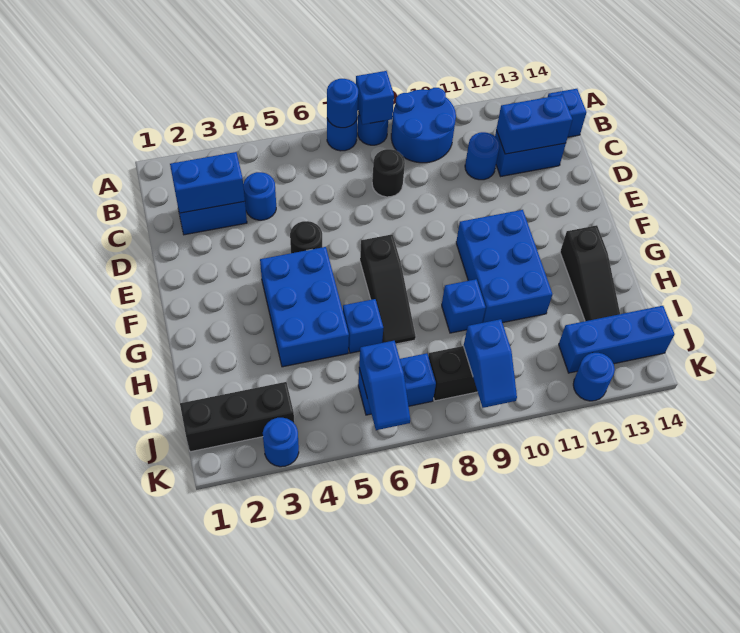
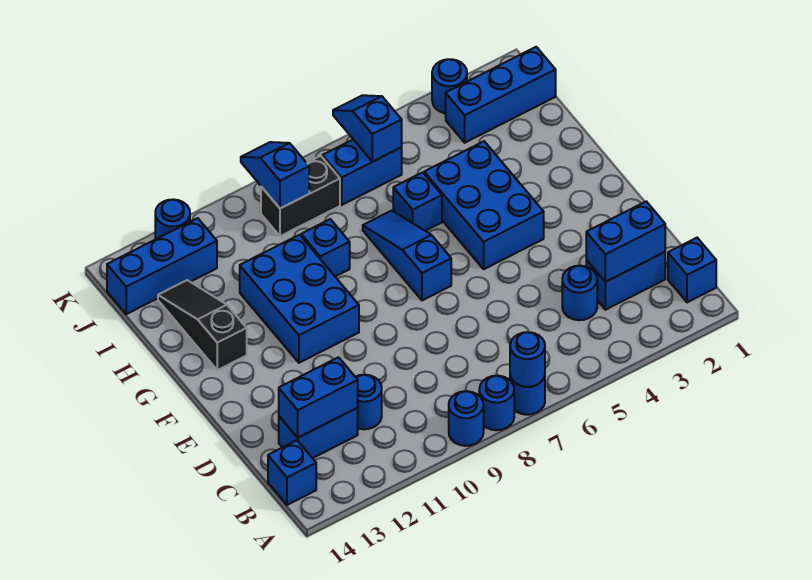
blue 1x1 brick [356,71,394,124] -> blue 1x1 brick moved to [668,238,716,302]
blue 2x2 round brick [391,88,456,163] -> blue 1x1 round brick [449,391,484,446]
black 1x1 round brick [372,149,405,197] -> none
black 1x1 round brick [290,221,322,253] -> none
black 1x3 slope [360,234,416,344] -> blue 1x3 slope [363,211,451,300]
black 1x3 brick [180,382,294,452] -> blue 1x3 brick [446,47,556,143]

